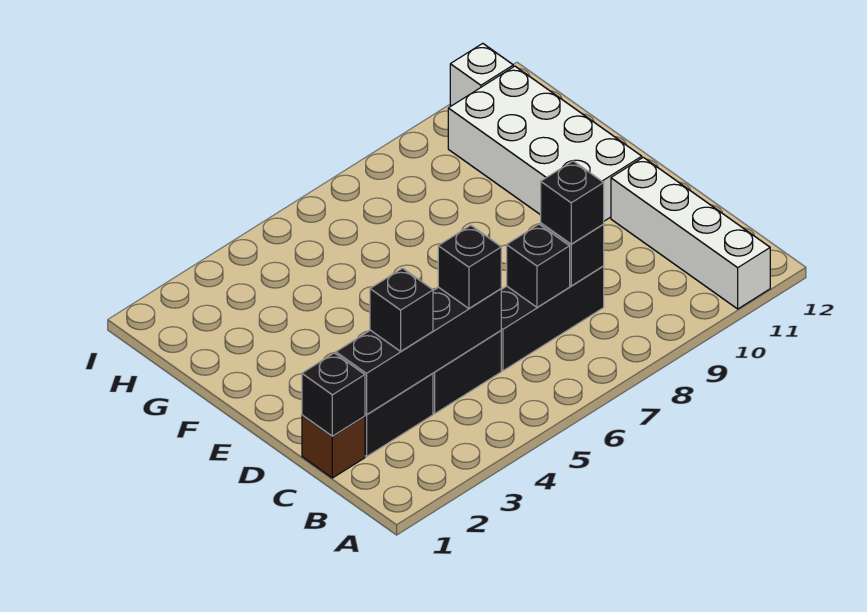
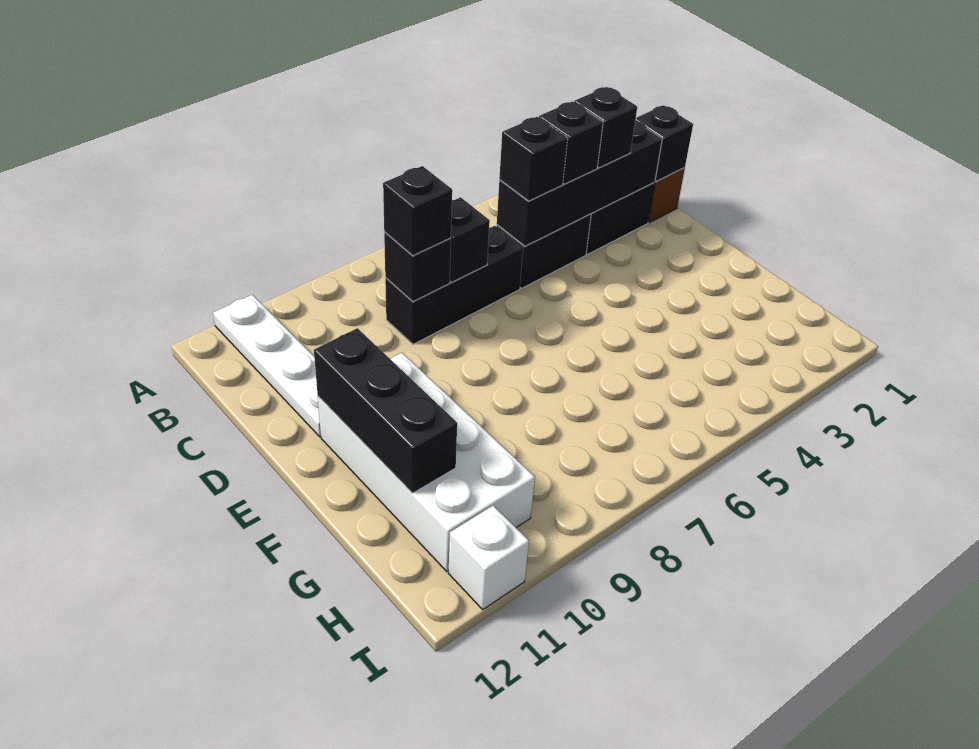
white 1x4 brick [611,157,770,309] -> white 1x4 plate [213,295,321,437]
none -> black 1x1 brick [539,102,603,184]
none -> black 1x3 brick [314,328,457,493]

